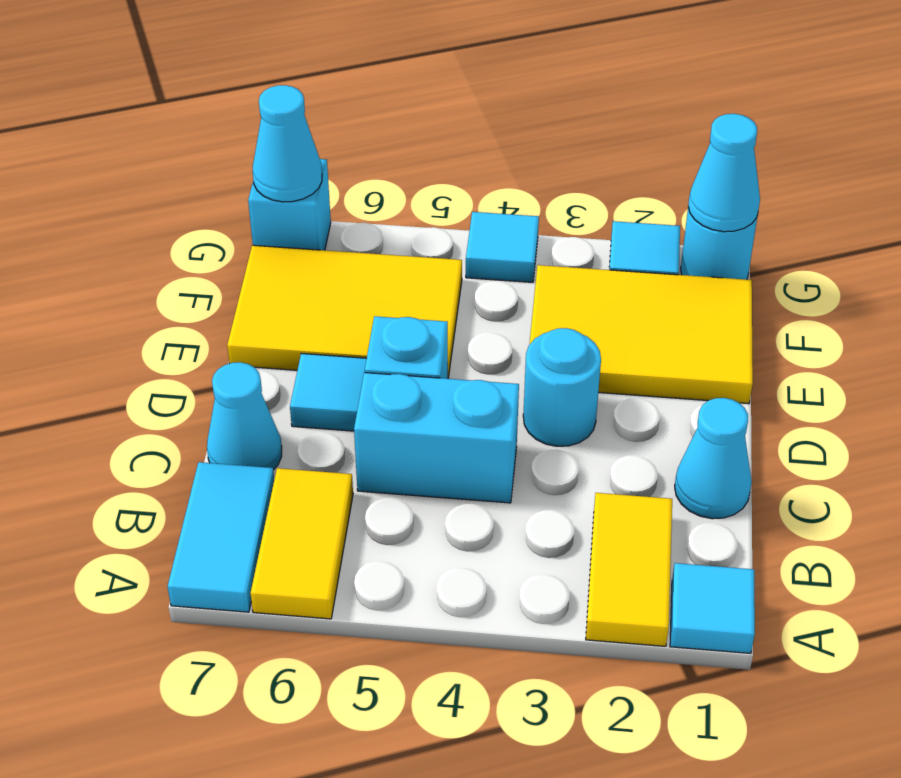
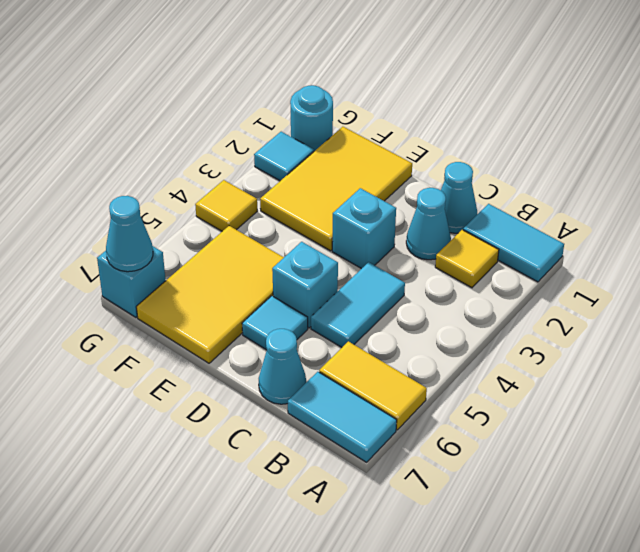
cyan 1x1 tile [670,563,755,653] -> cyan 1x2 tile [463,204,564,282]
yellow 1x2 tile [586,493,672,646] -> yellow 1x1 tile [435,230,499,288]
cyan 1x2 brick [354,373,519,503] -> cyan 1x2 tile [311,262,405,347]
cyan 1x1 round brick [523,328,601,446] -> cyan 1x1 brick [332,188,396,269]
cyan 1x1 cone [688,114,760,232] -> cyan 1x1 cone moved to [406,188,451,260]
cyan 1x1 tile [466,212,539,282] -> yellow 1x1 tile [195,180,257,231]

